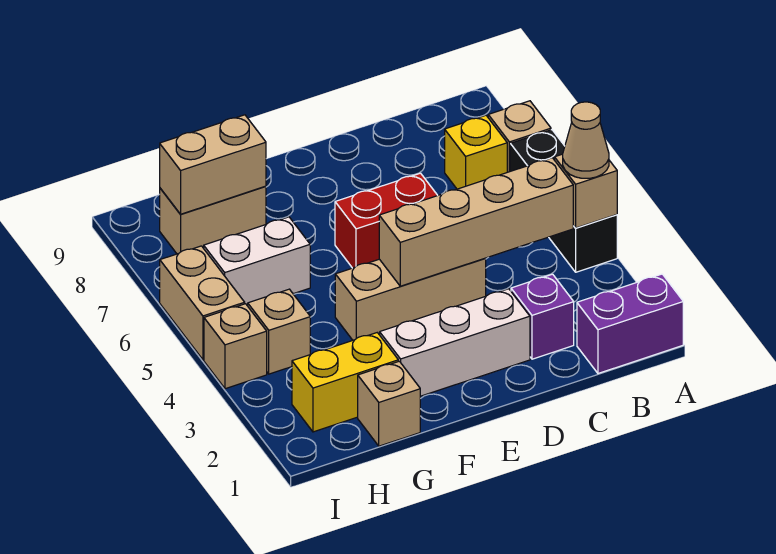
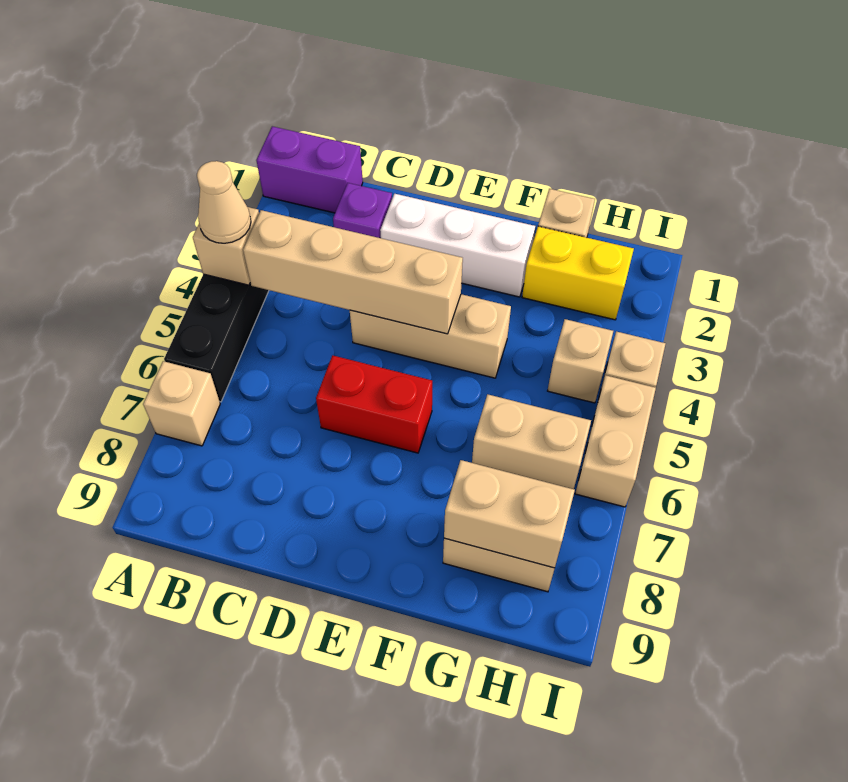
yellow 1x1 brick [445,115,507,189] -> none
white 1x2 brick [204,217,310,306] -> tan 1x2 brick [472,394,591,489]

